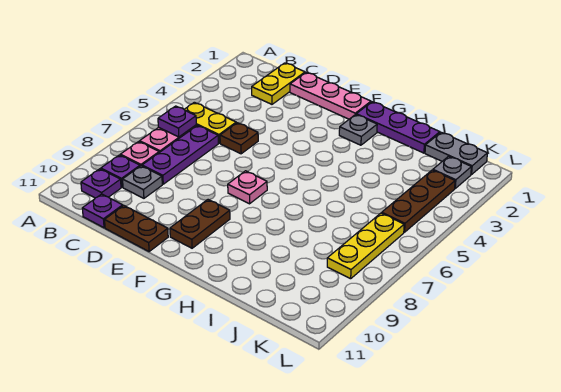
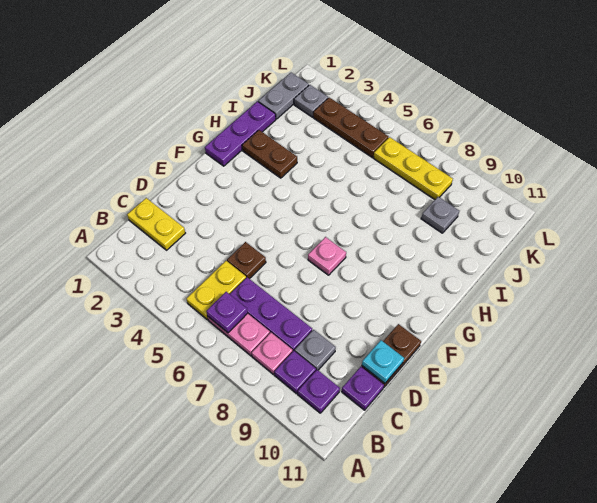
pink 1x3 plate [290,72,371,119] -> none
none -> cyan 1x1 plate [362,340,404,383]
brown 1x2 plate [170,200,230,248] -> brown 1x2 plate moved to [242,130,297,178]
grey 1x1 plate [339,114,377,145] -> grey 1x1 plate moved to [421,197,459,233]

